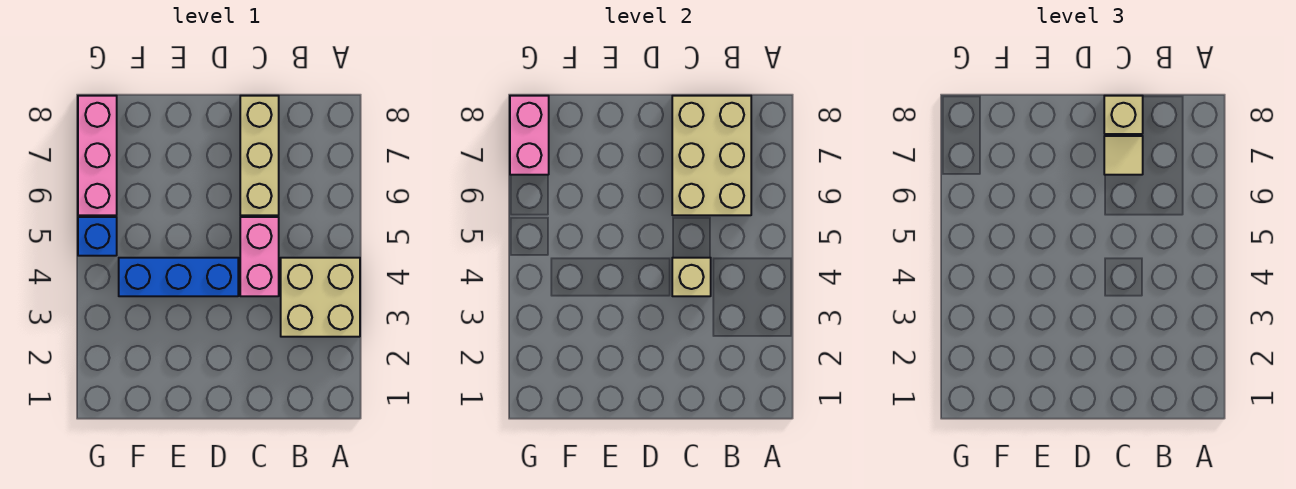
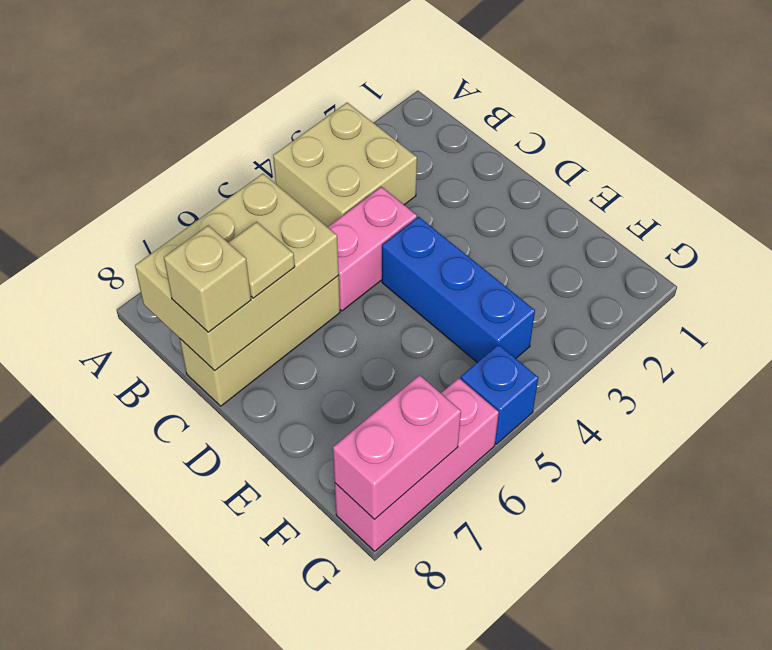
tan 1x1 brick [672,258,711,296] -> none

